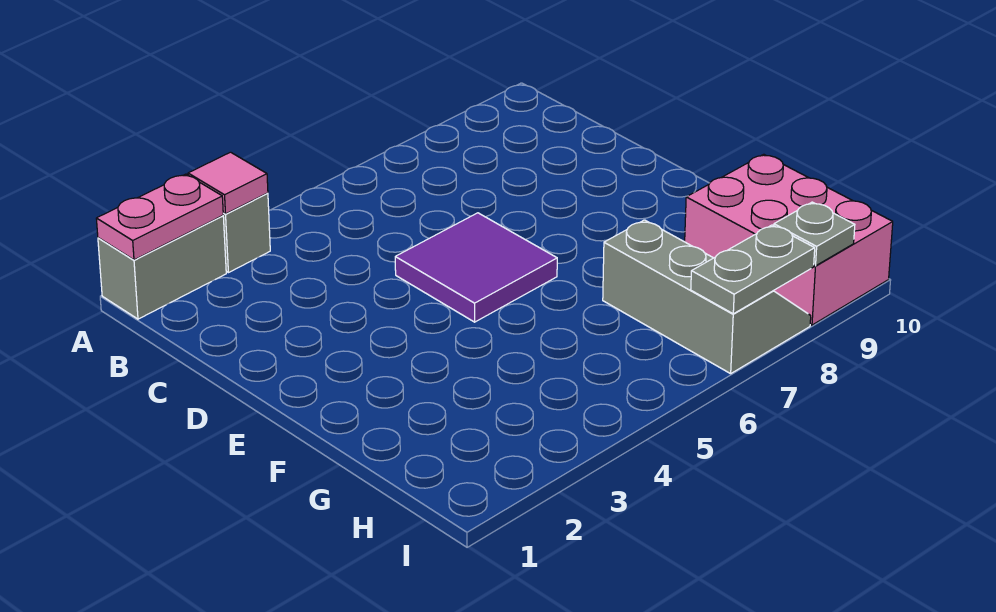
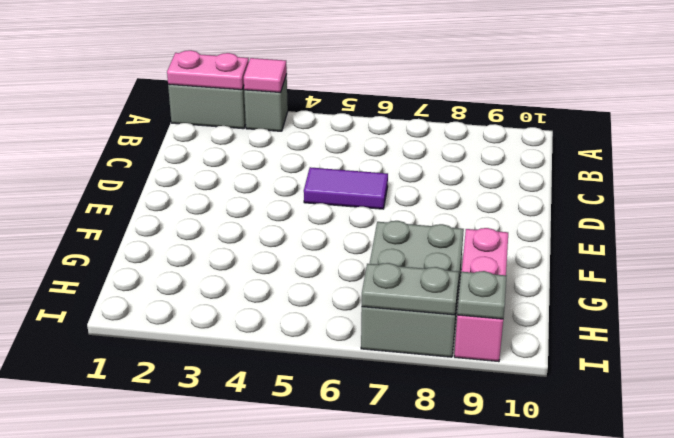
purple 2x2 tile [395,213,557,322] -> purple 1x2 tile [304,167,388,209]
grey 2x3 slope [603,220,811,374] -> grey 2x3 brick [361,221,464,357]
pink 2x3 brick [685,154,893,325] -> pink 1x3 brick [454,228,508,362]

